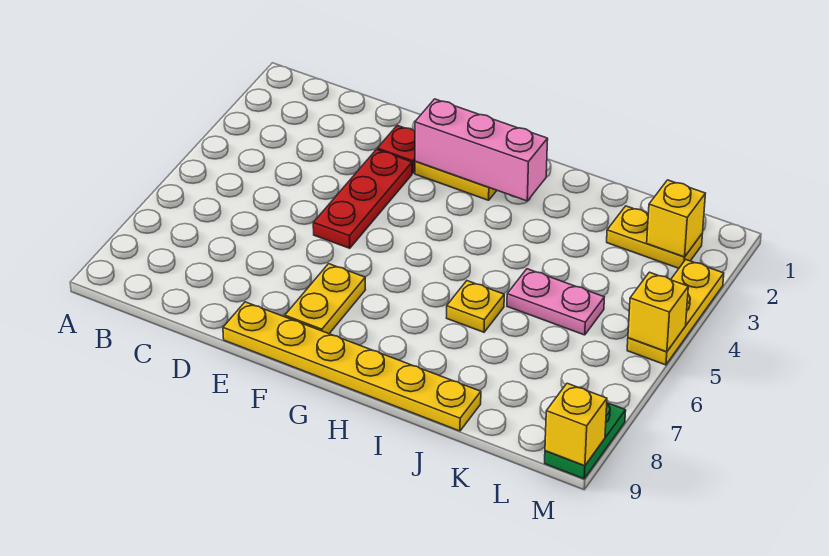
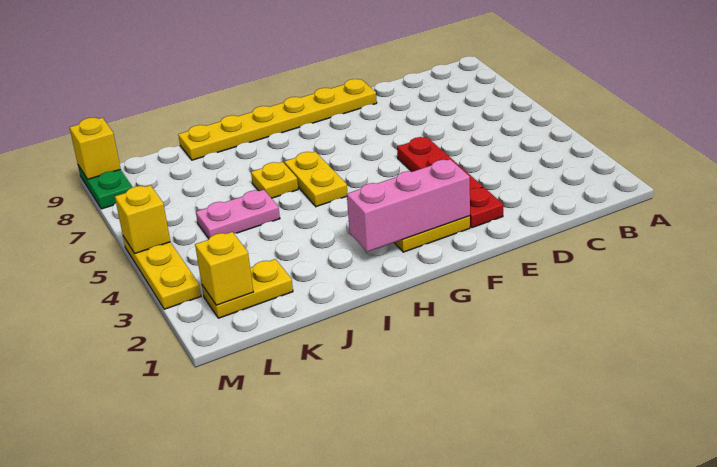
yellow 1x2 plate [285,264,365,334] -> yellow 1x2 plate moved to [284,152,347,207]

